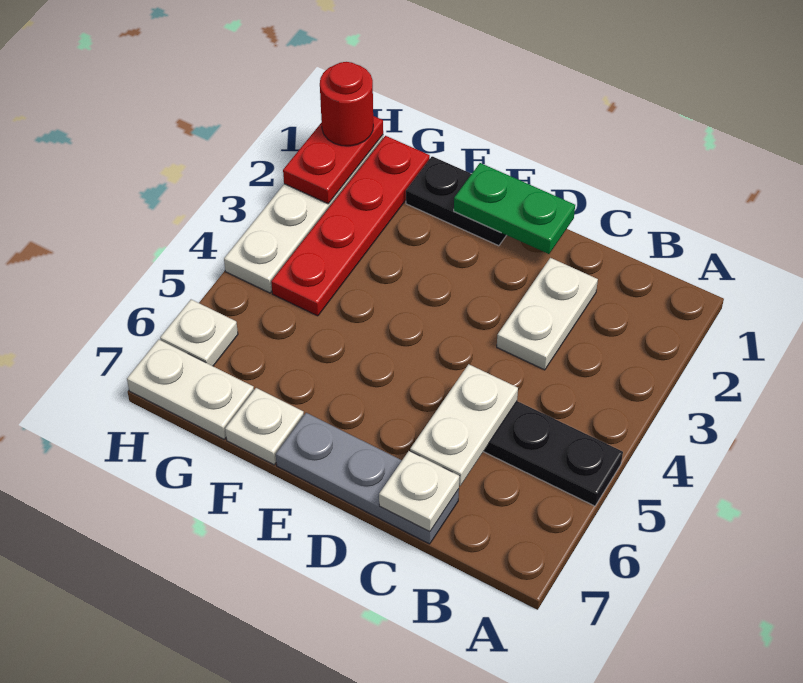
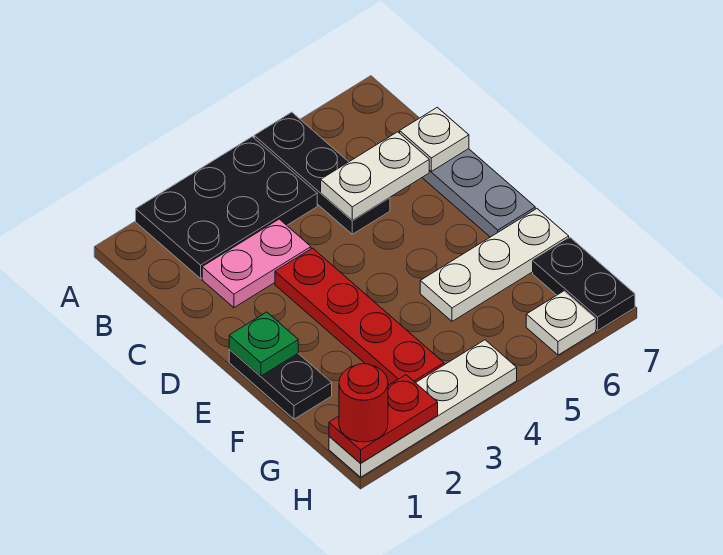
none -> black 2x3 plate [136,137,317,278]
white 1x2 plate [497,258,598,370] -> pink 1x2 plate [202,219,311,308]
green 1x2 plate [454,163,575,254] -> green 1x1 plate [229,312,298,376]
white 1x1 plate [225,388,304,465] -> white 1x3 plate [420,209,569,321]
red 1x4 plate [271,136,430,316] -> red 1x4 plate turned to [275,248,444,385]
white 1x2 plate [127,339,254,439] -> black 1x2 plate [533,238,635,331]

